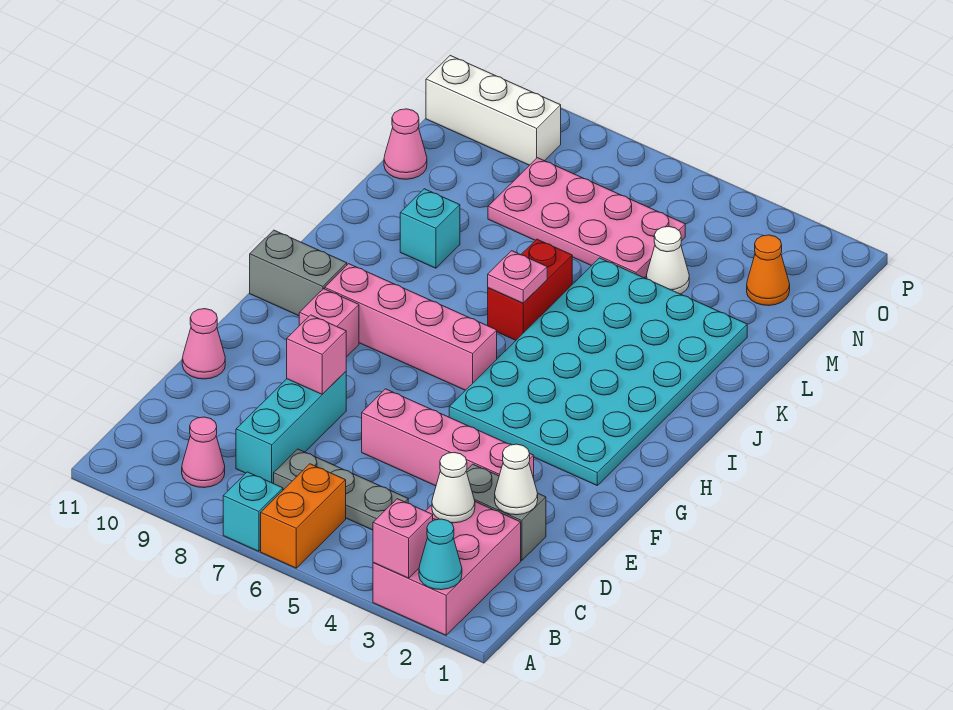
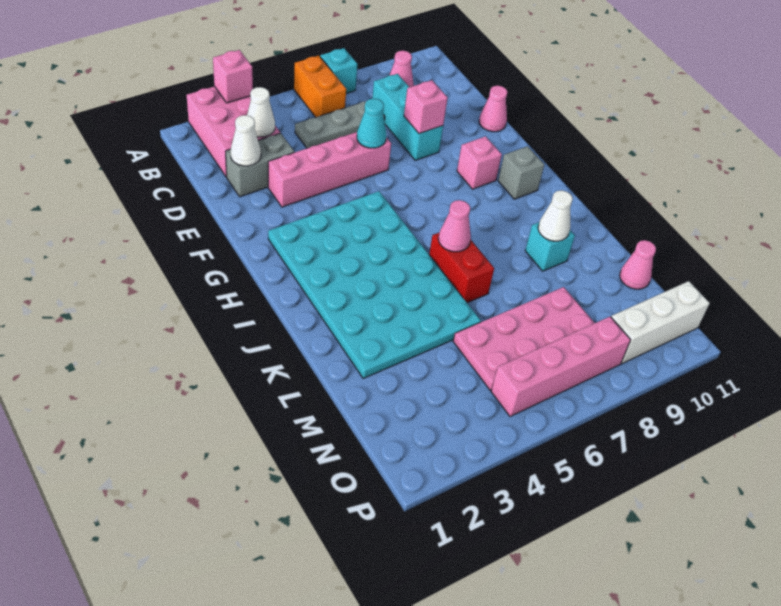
cyan 1x1 cone [419,519,462,590] -> cyan 1x1 cone moved to [357,99,386,148]
pink 1x4 brick [325,264,497,390] -> pink 1x4 brick moved to [491,317,631,417]
grey 1x2 brick [250,230,347,316] -> grey 1x1 brick [498,146,544,199]
pink 1x1 plate [488,251,547,303] -> pink 1x1 cone [438,200,471,252]
white 1x1 cone [646,226,689,294] -> white 1x1 cone moved to [538,190,573,241]
orange 1x1 cone [747,235,790,306] -> none

